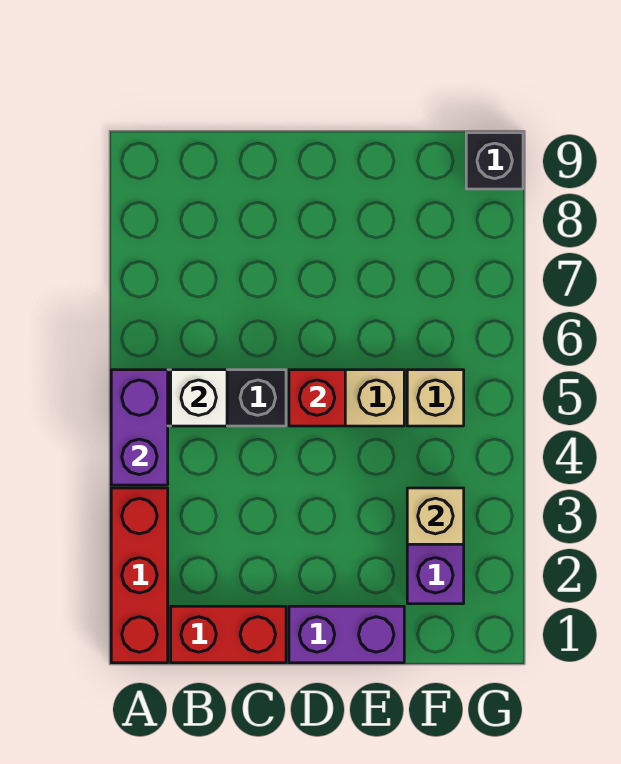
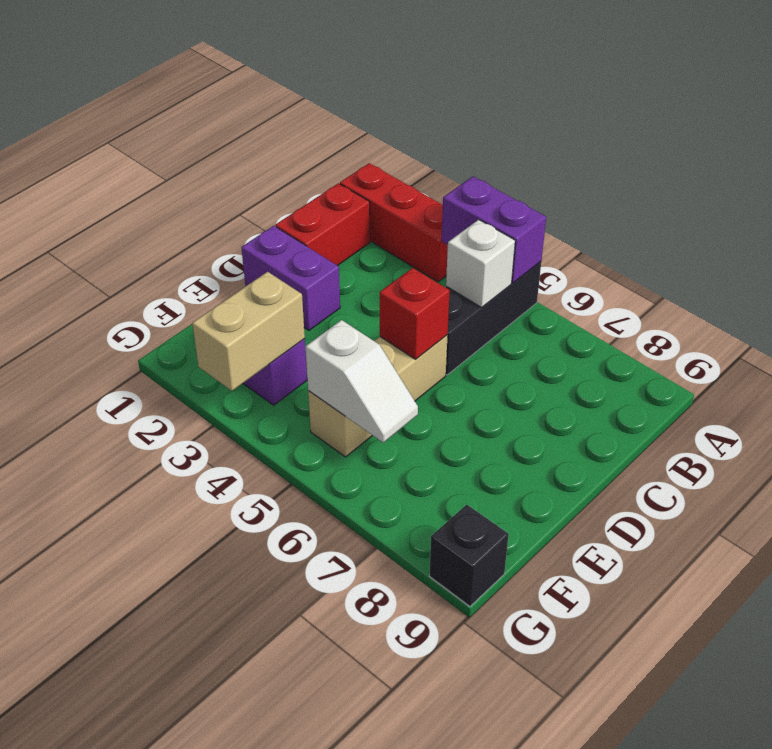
purple 1x2 brick [289,606,404,663] -> purple 1x2 brick turned to [241,226,340,330]
tan 1x1 brick [407,488,464,544] -> tan 1x2 brick [192,272,305,391]
none -> white 1x2 slope [306,320,418,443]

